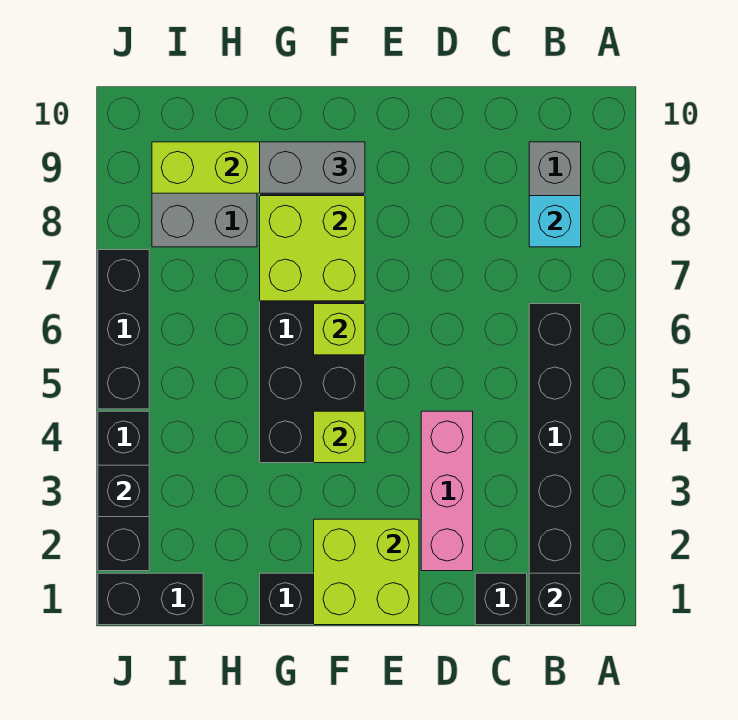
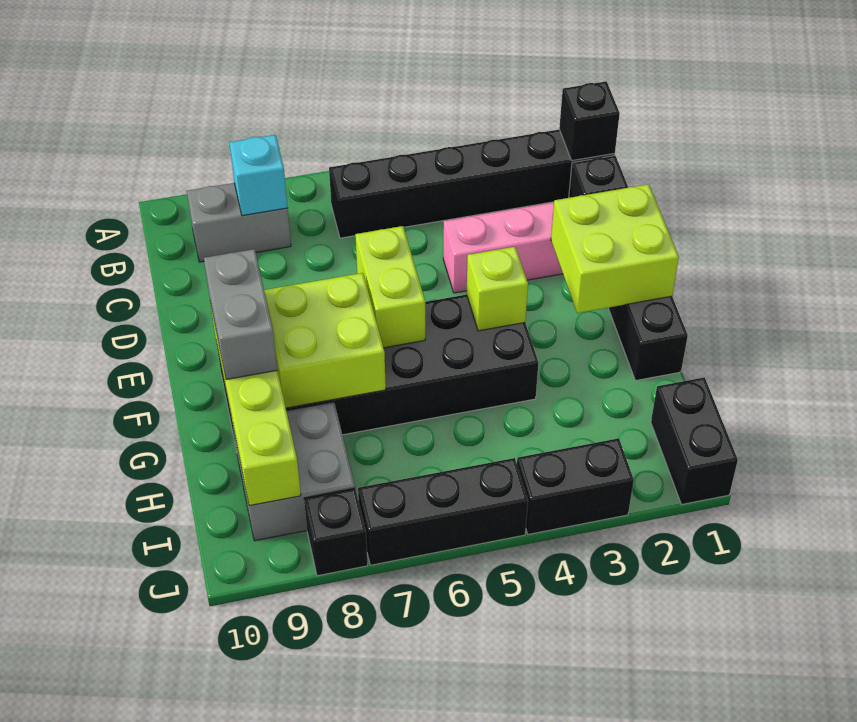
lime 1x1 brick [314,304,365,355] -> lime 1x2 brick [355,226,425,348]
black 1x3 brick [98,411,149,571] -> black 1x2 brick [517,438,634,534]
black 1x1 brick [98,465,149,517] -> black 1x1 brick moved to [304,488,368,576]

